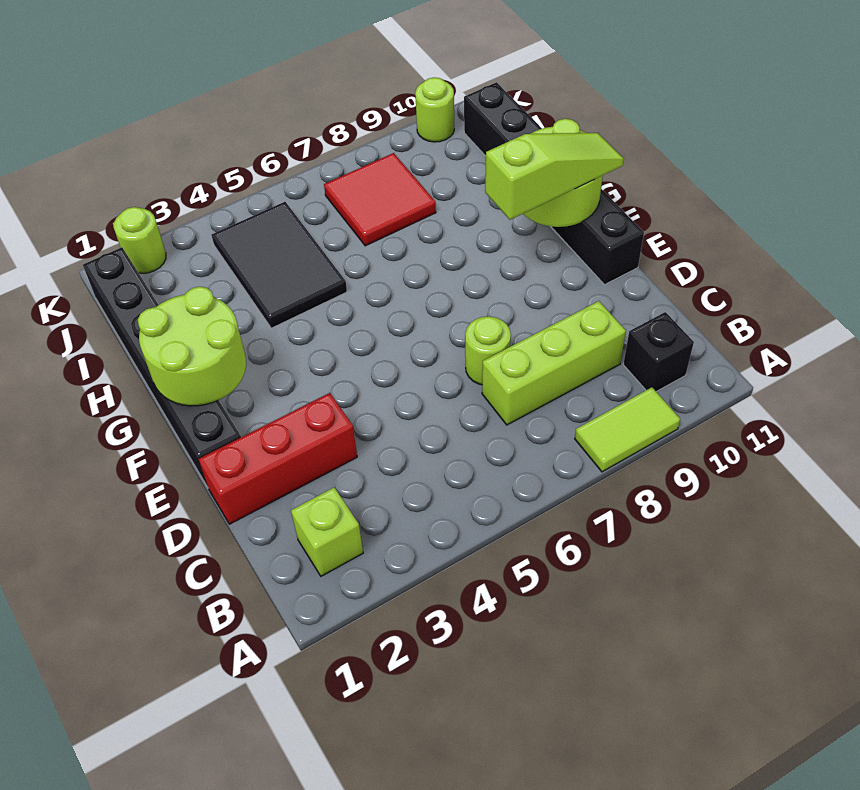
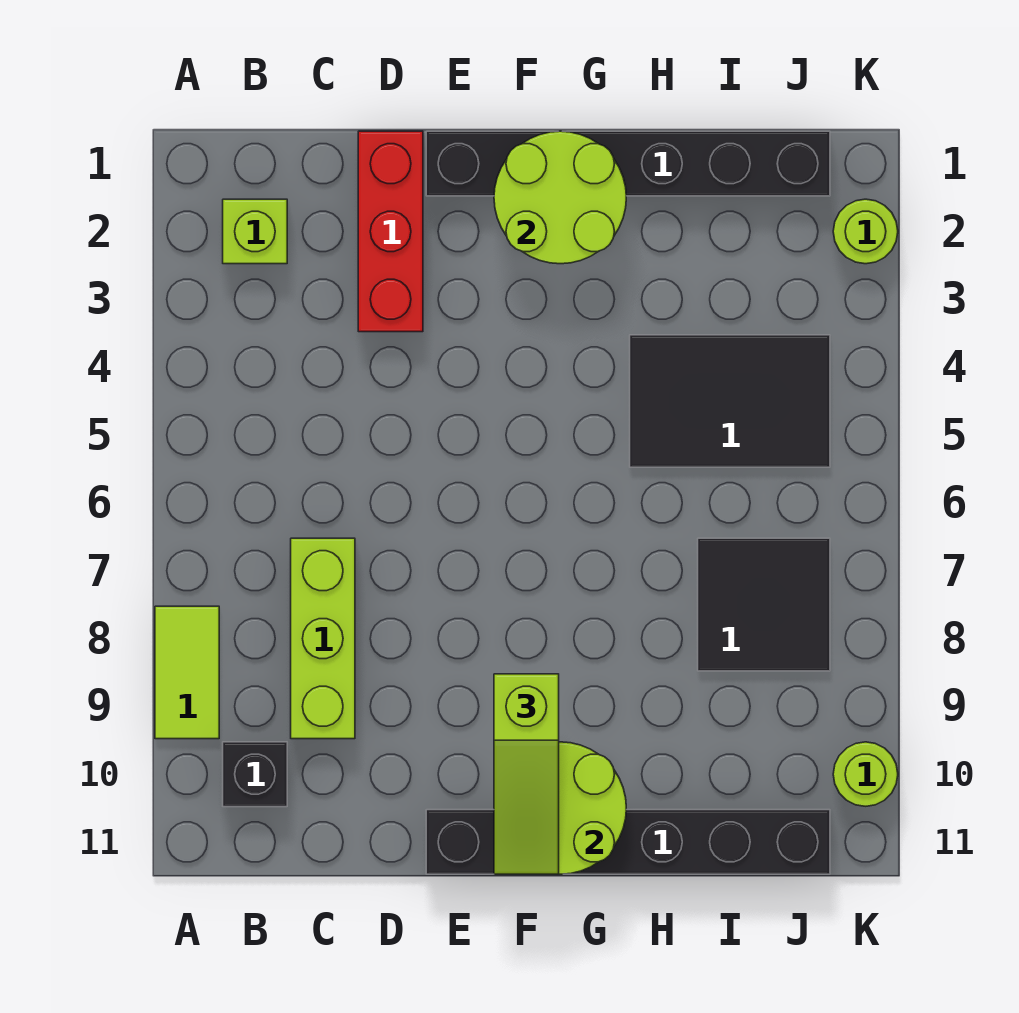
lime 1x1 round brick [465,316,511,385] -> none
red 2x2 tile [324,153,436,246] -> black 2x2 tile [698,538,830,671]

